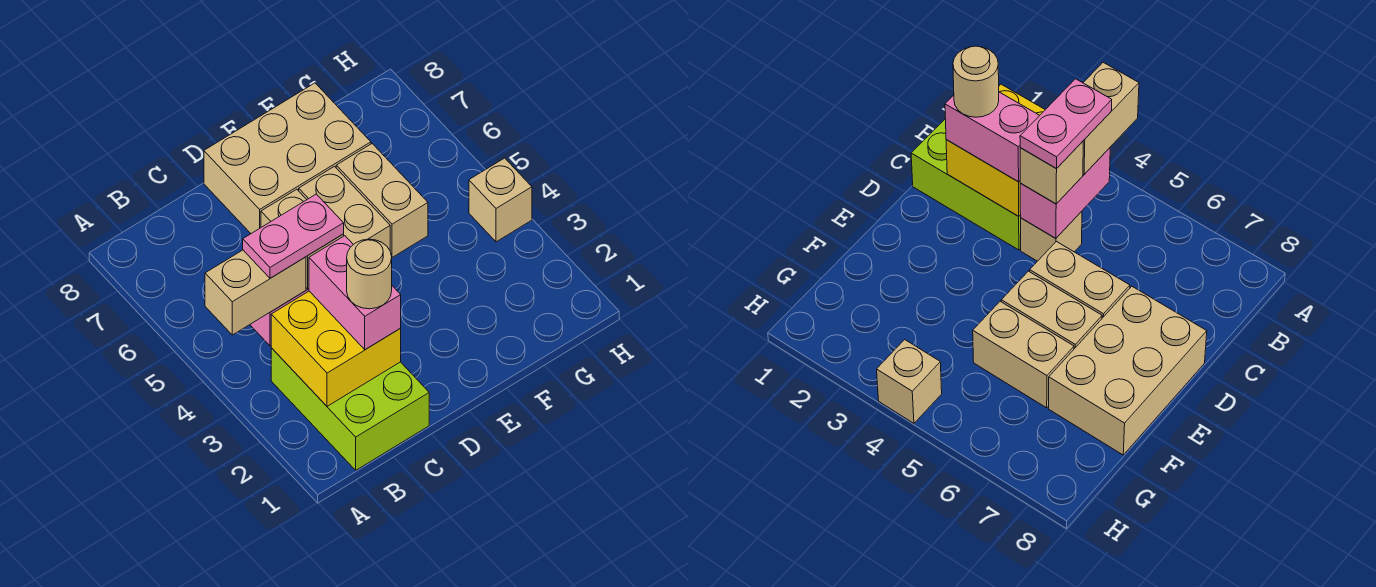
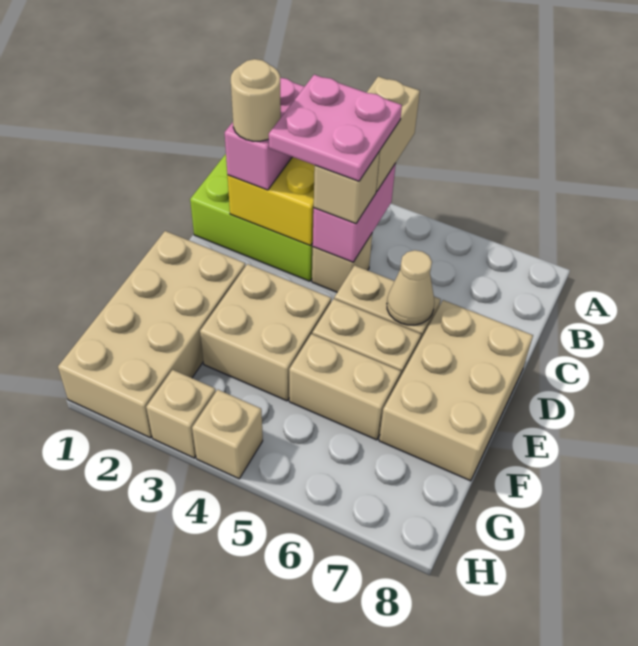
pink 1x2 plate [243,194,344,278] -> pink 2x2 plate [269,75,402,181]
pink 1x2 brick [309,236,401,350] -> pink 1x2 brick turned to [225,78,305,190]
none -> tan 1x1 cone [387,250,435,325]
none -> tan 2x4 brick [58,231,245,438]
none -> tan 2x2 brick [200,264,331,401]
none -> tan 1x1 brick [146,370,216,458]

